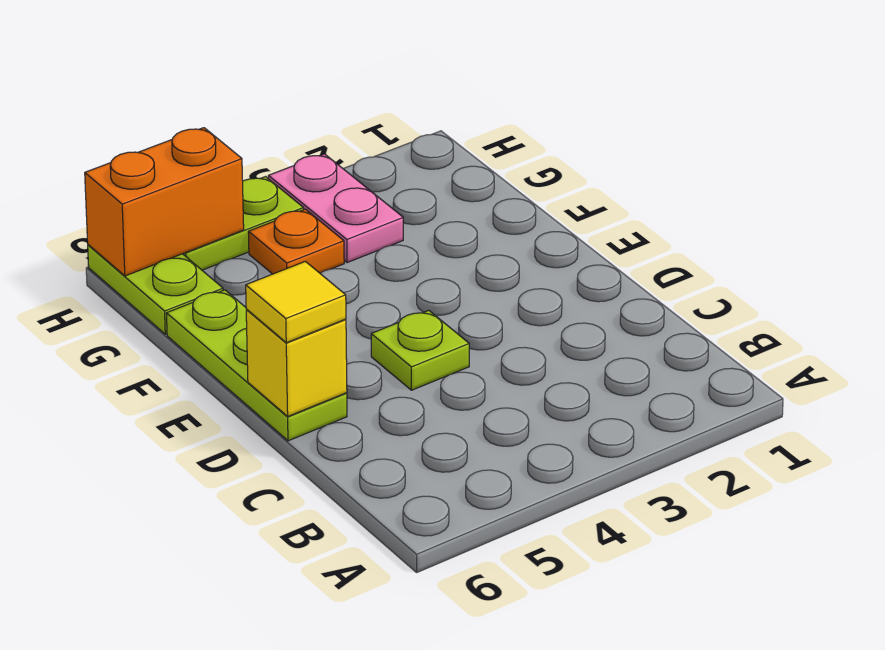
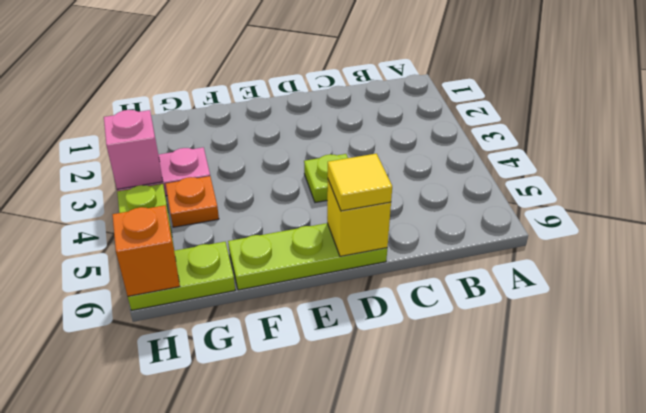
none -> pink 1x1 brick [104,110,163,189]
orange 1x2 brick [85,128,244,276] -> orange 1x1 brick [113,205,180,296]

